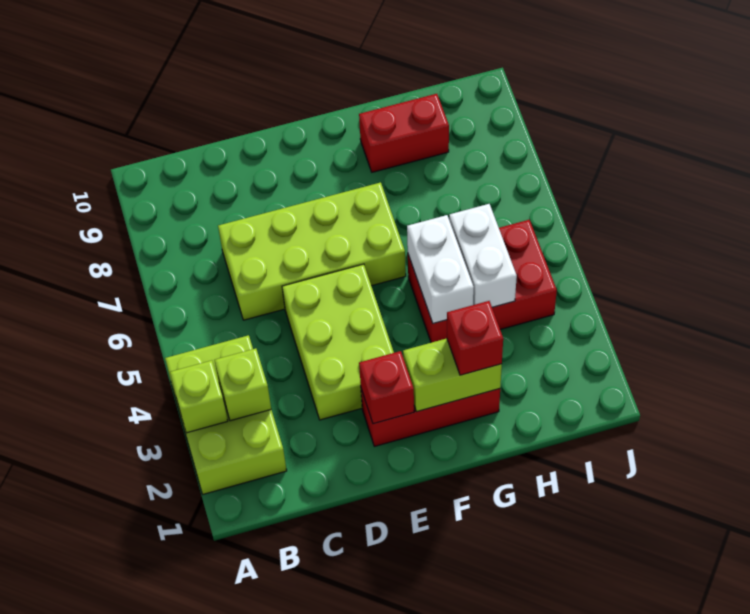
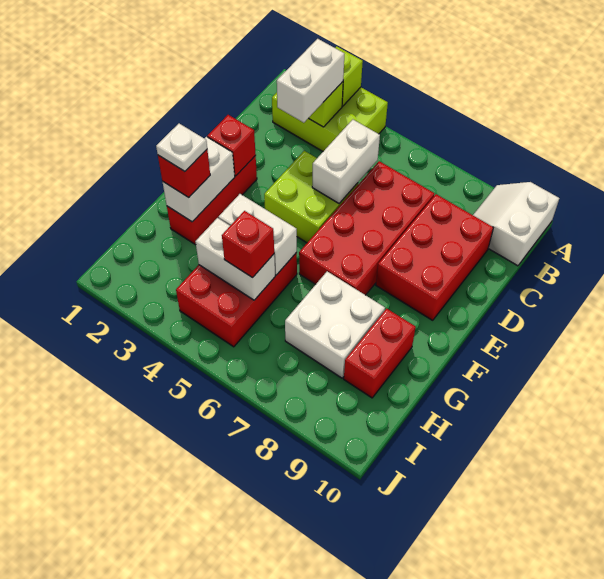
none -> white 2x2 slope [473,182,559,266]
none -> white 1x2 brick [277,39,344,123]
none -> white 1x2 brick [312,120,380,203]
lime 2x4 brick [218,182,406,320] -> red 2x4 brick [299,161,434,295]
none -> red 2x3 brick [376,194,493,320]
lime 2x3 brick [282,264,394,420] -> lime 2x2 brick [264,151,358,243]
lime 1x2 brick [403,338,502,412] -> white 1x2 brick [162,137,235,222]
none -> white 1x1 plate [156,124,207,171]
none -> white 2x2 brick [285,271,385,378]
none -> red 1x1 brick [222,211,274,278]

